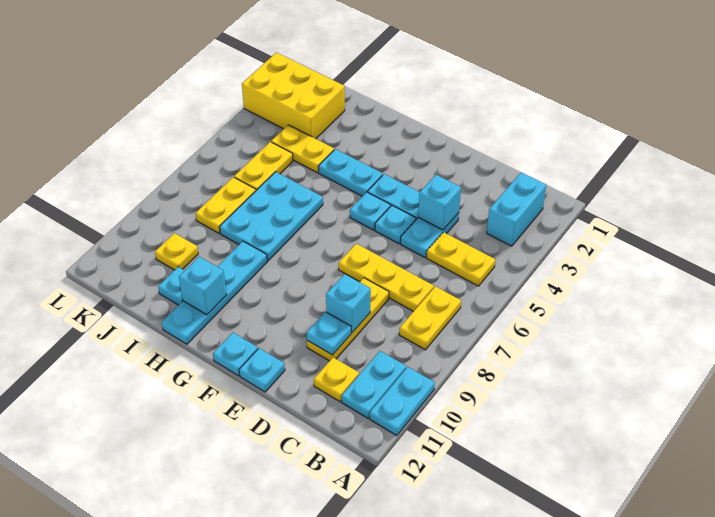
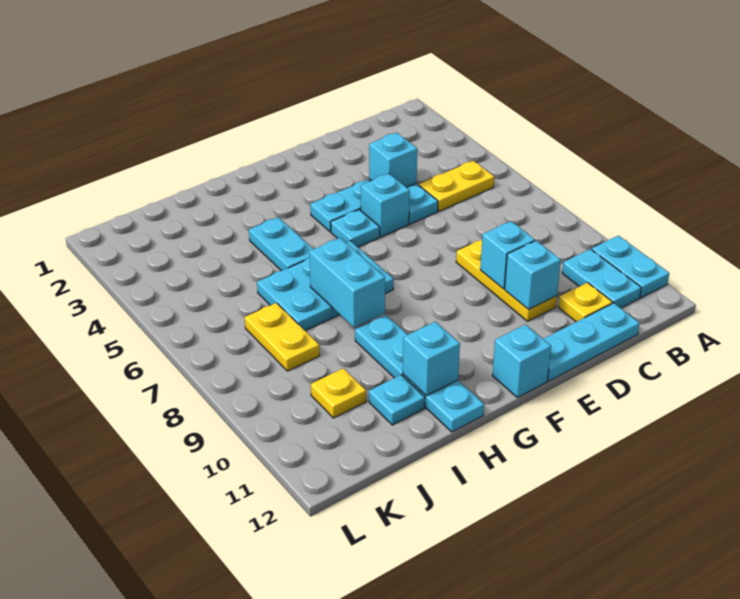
cyan 1x2 brick [487,172,546,246] -> cyan 1x2 brick moved to [309,238,385,328]
yellow 1x2 plate [399,286,461,350] -> none
yellow 1x3 plate [339,244,434,311] -> none
cyan 1x1 plate [307,312,351,355] -> cyan 1x1 brick [505,241,561,310]
cyan 1x1 plate [375,205,416,244] -> cyan 1x1 brick [361,173,410,237]
cyan 1x1 plate [239,348,285,392] -> cyan 1x3 plate [544,303,640,381]
cyan 1x1 plate [213,333,258,376] -> cyan 1x1 brick [492,325,551,398]
cyan 1x2 plate [319,149,383,196] -> cyan 1x2 plate turned to [249,217,313,271]
cyan 2x3 plate [220,172,323,261] -> cyan 2x3 plate turned to [257,241,393,331]
yellow 1x2 plate [271,125,334,173] -> none
yellow 2x3 brick [242,52,345,139] -> none
yellow 1x2 plate [234,142,293,190] -> none

